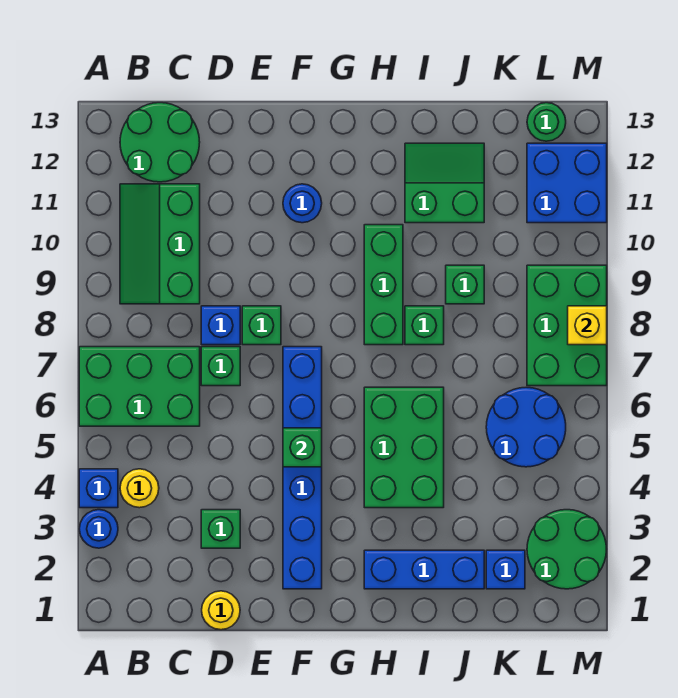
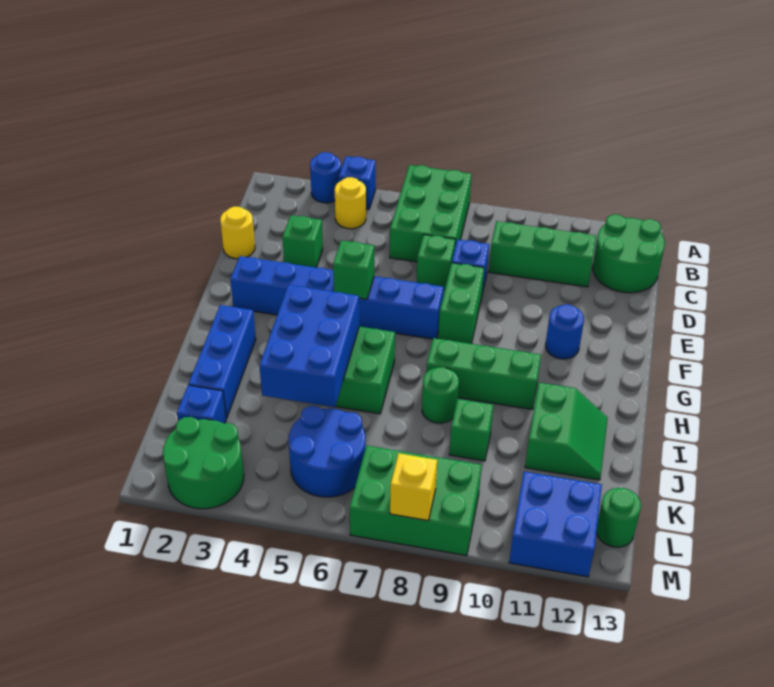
green 1x1 brick [242,306,281,345] -> green 1x2 brick [438,263,484,344]
none -> blue 2x3 brick [259,285,359,407]
green 1x1 brick [405,306,444,345] -> green 1x1 round brick [422,367,459,423]

